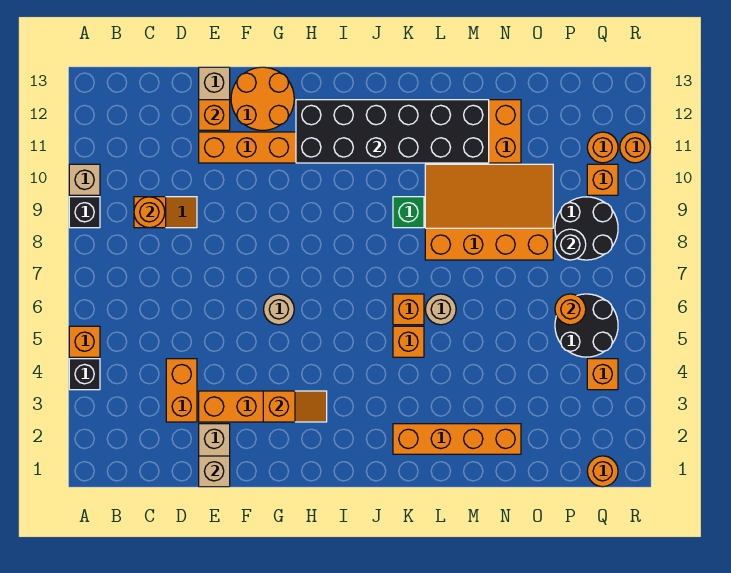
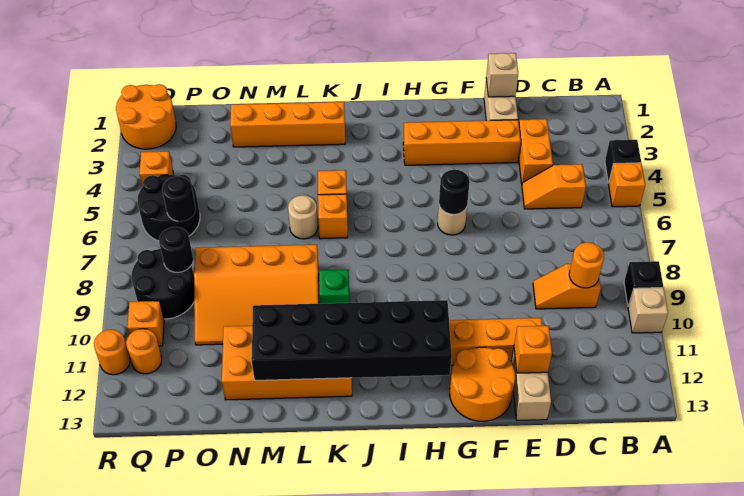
orange 1x2 slope [263,391,327,422] -> orange 1x2 slope moved to [522,164,586,209]
none -> black 1x1 round brick [439,170,470,214]
orange 1x1 round brick [555,294,586,325] -> black 1x1 round brick [162,177,196,221]
orange 1x1 round brick [587,456,618,487] -> orange 2x2 round brick [116,84,176,149]

